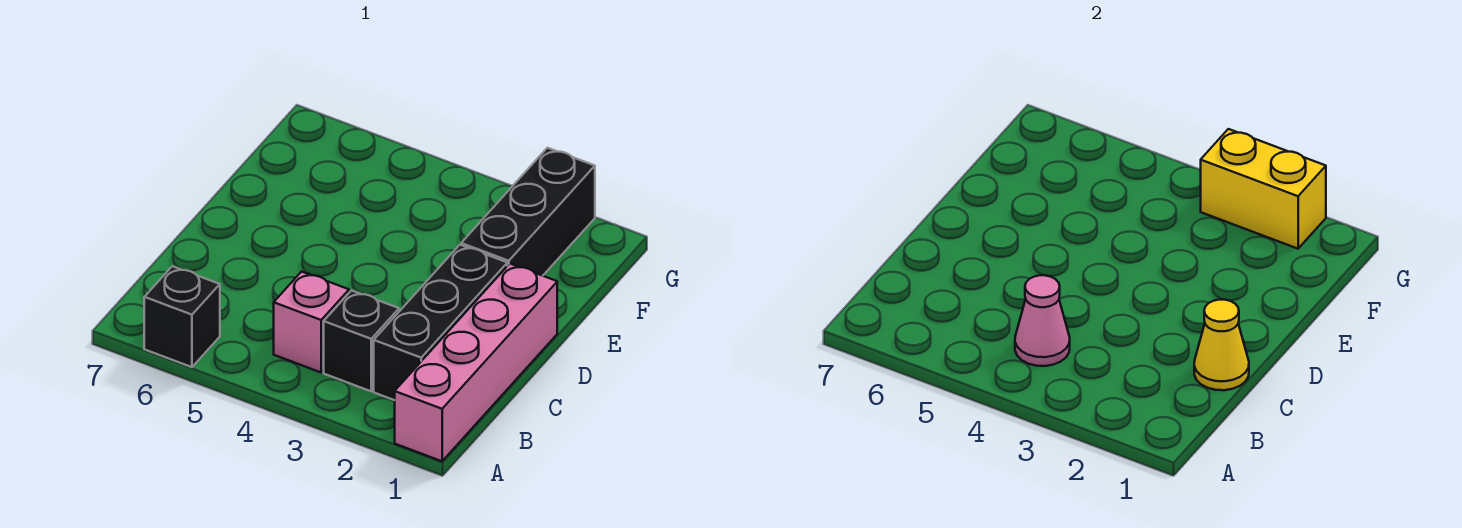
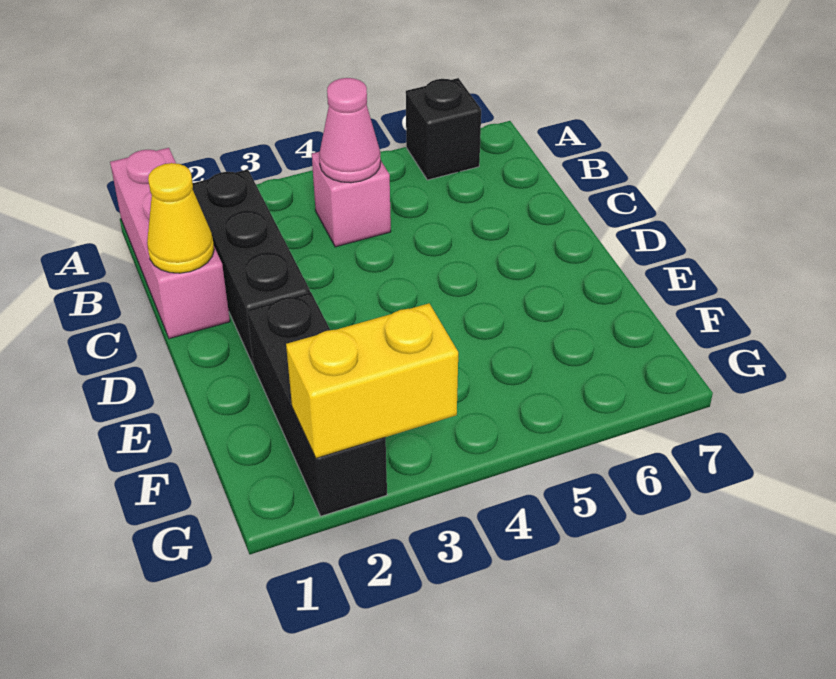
pink 1x4 brick [395,264,557,461] -> pink 1x3 brick [110,148,230,339]
black 1x1 brick [324,290,399,391] -> none

